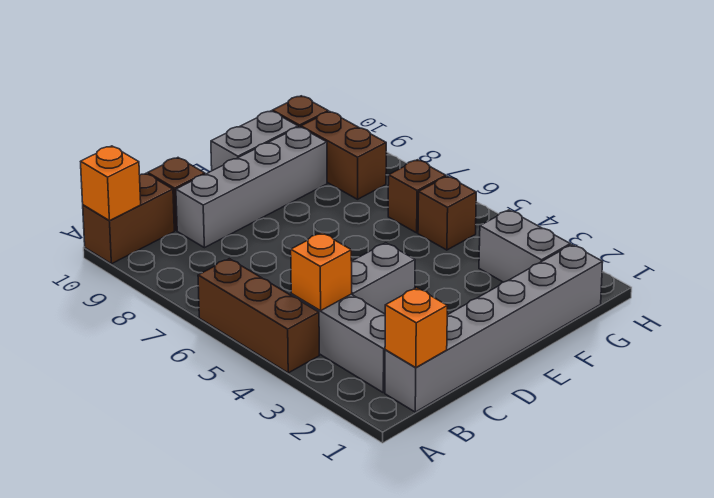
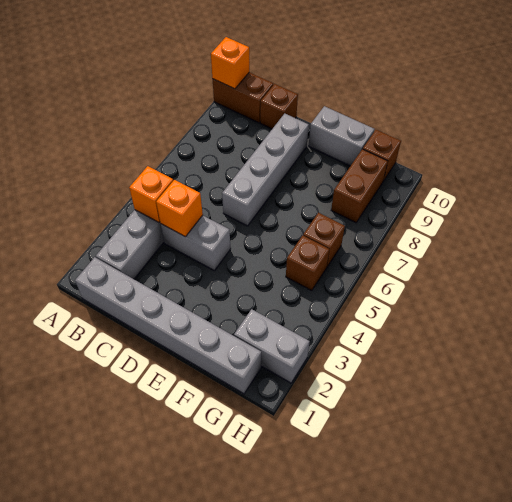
brown 1x3 brick [198,259,319,373] -> none
orange 1x1 brick [385,288,447,367] -> orange 1x1 brick moved to [156,180,203,237]
grey 1x4 brick [176,127,327,248] -> grey 1x4 brick turned to [222,114,309,226]
grey 1x2 brick [479,210,570,282] -> grey 1x2 brick turned to [234,309,310,383]

